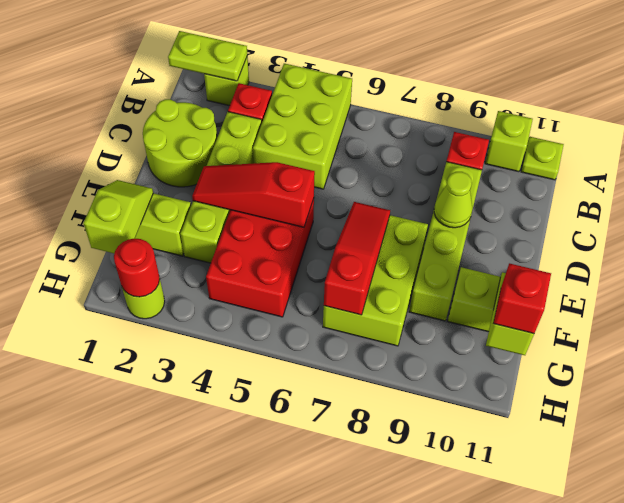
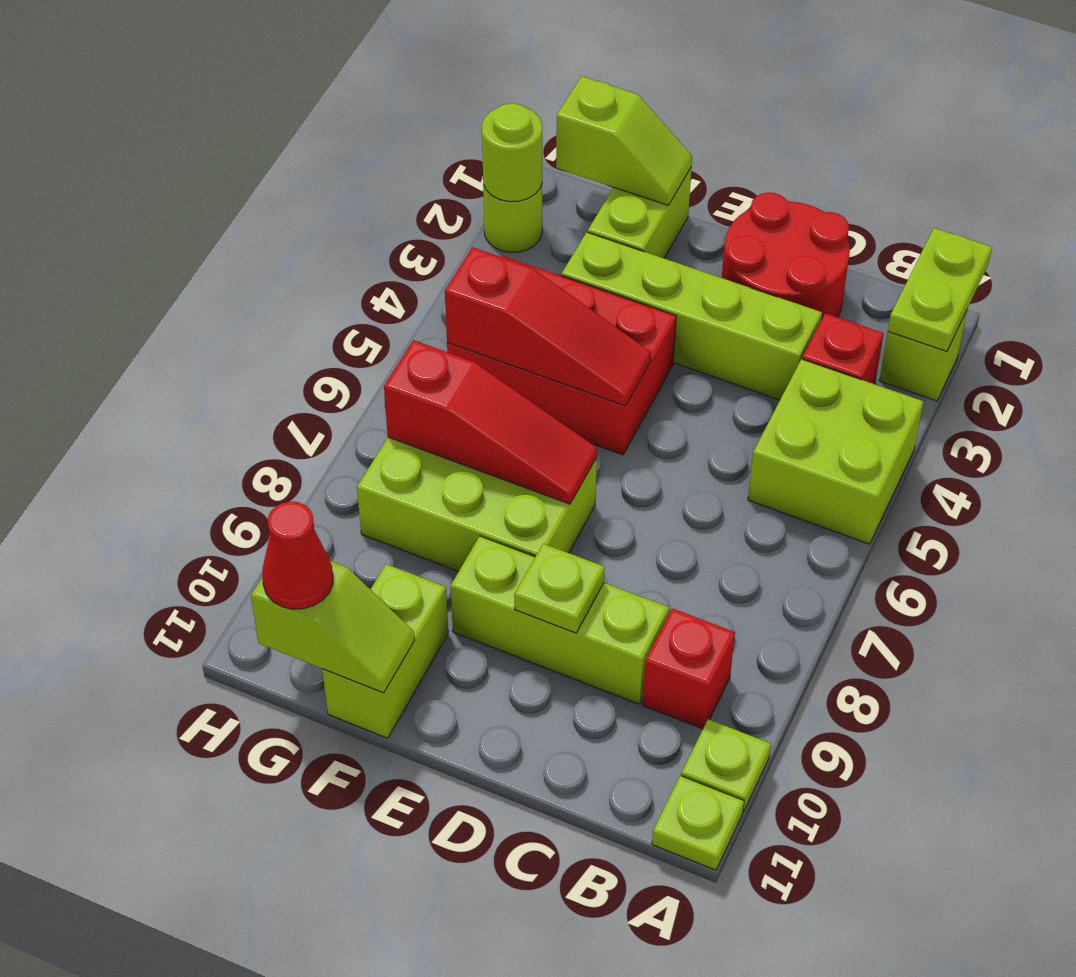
lime 2x3 brick [253,63,352,189] -> lime 2x2 brick [748,359,923,544]
lime 1x1 brick [485,111,533,172] -> lime 1x1 plate [681,719,771,812]
lime 2x2 round brick [143,99,217,187] -> red 2x2 round brick [722,193,850,320]
lime 1x4 brick [409,162,482,321] -> lime 1x3 brick [451,536,669,704]
lime 1x1 cone [434,172,472,228] -> lime 1x1 plate [514,544,605,633]
red 1x3 slope [192,162,315,227] -> red 1x3 slope turned to [445,247,651,406]
red 1x1 brick [493,263,551,334] -> red 1x1 cone [262,502,333,609]
red 1x1 round brick [114,238,160,297] -> lime 1x1 round brick [482,104,542,202]

